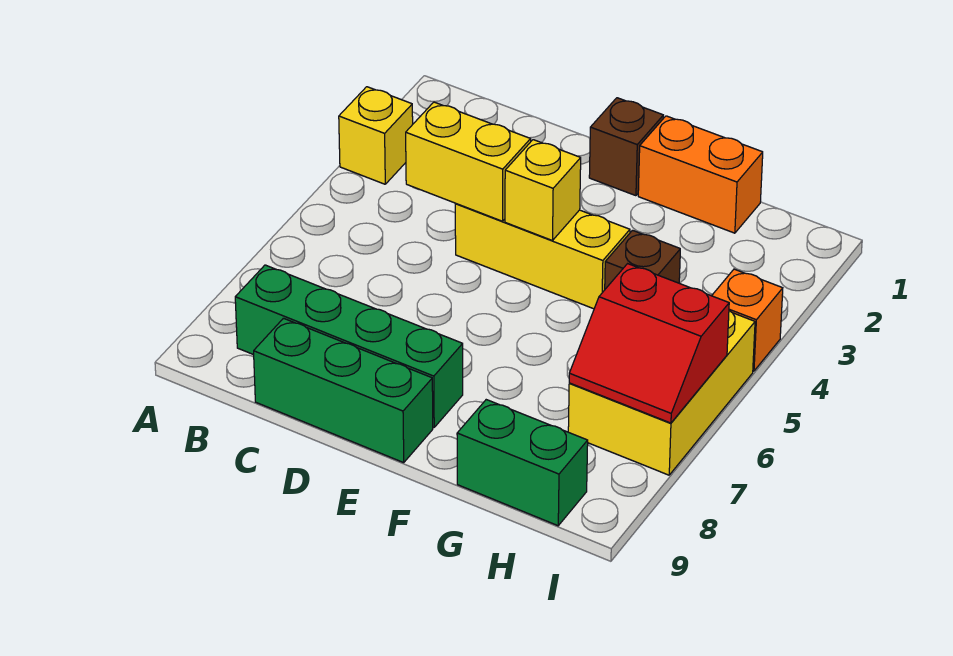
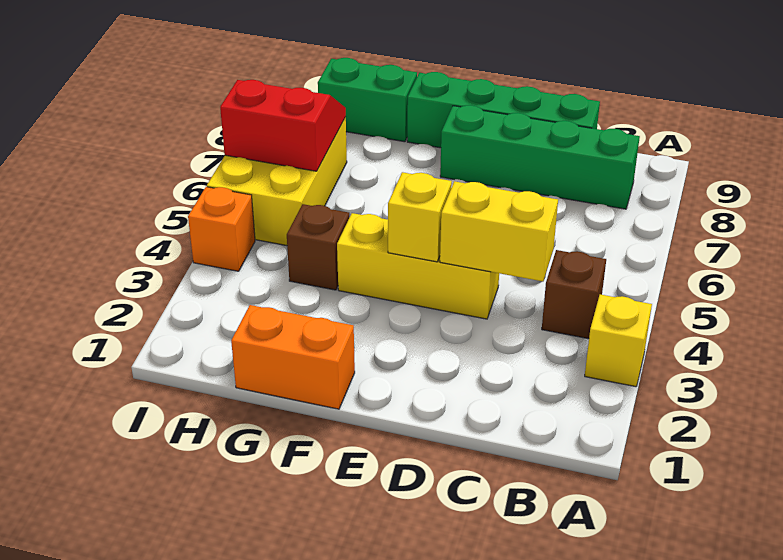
green 1x3 brick [254,318,433,463] -> green 1x4 brick [407,72,600,148]
brown 1x1 brick [589,98,663,196] -> brown 1x1 brick moved to [542,250,606,339]

